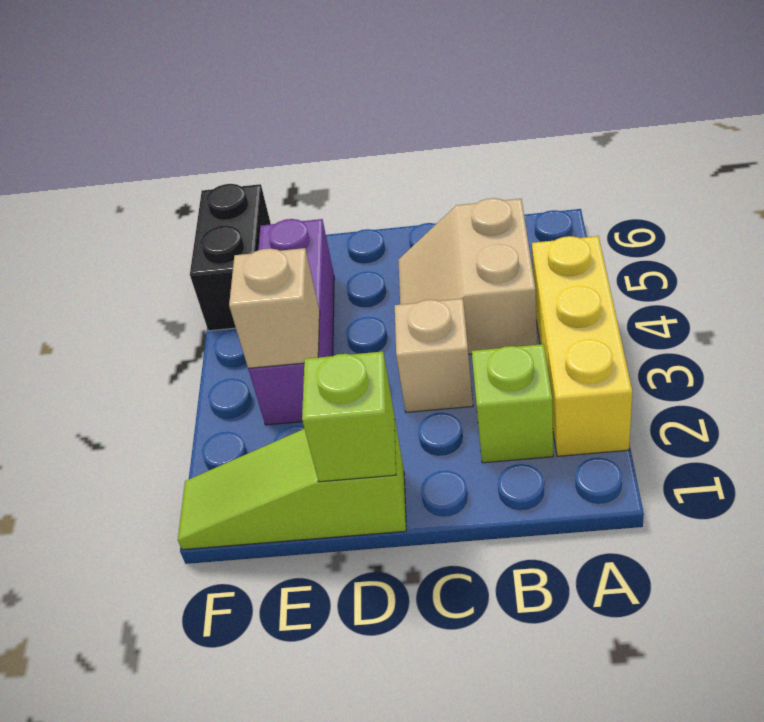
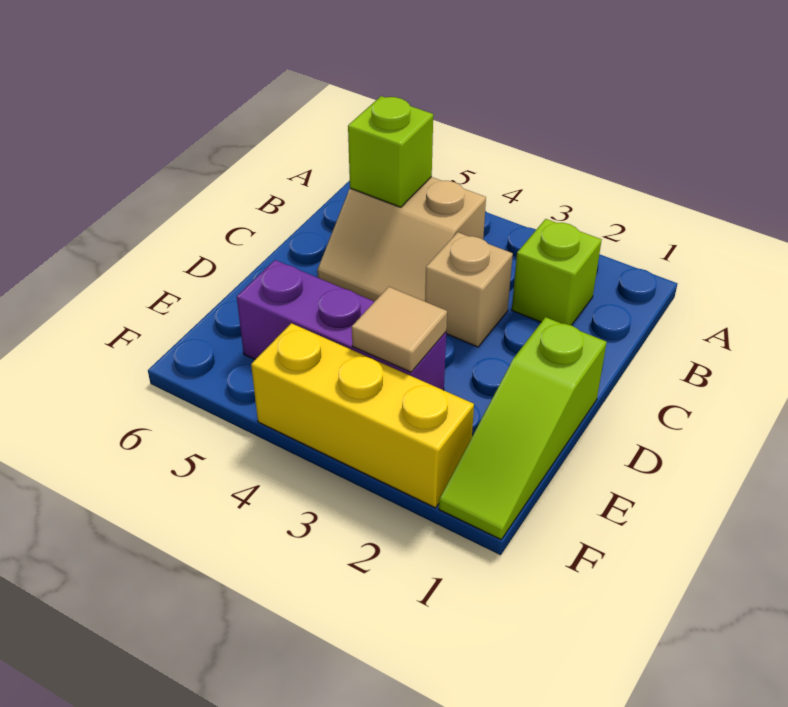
yellow 1x3 brick [532,236,632,456] -> yellow 1x3 brick moved to [251,323,474,508]
lime 1x1 brick [302,352,396,482] -> lime 1x1 brick moved to [348,96,433,207]
tan 1x1 brick [229,248,320,368] -> tan 1x1 tile [352,287,447,372]
black 1x2 brick [190,184,271,331] -> none

